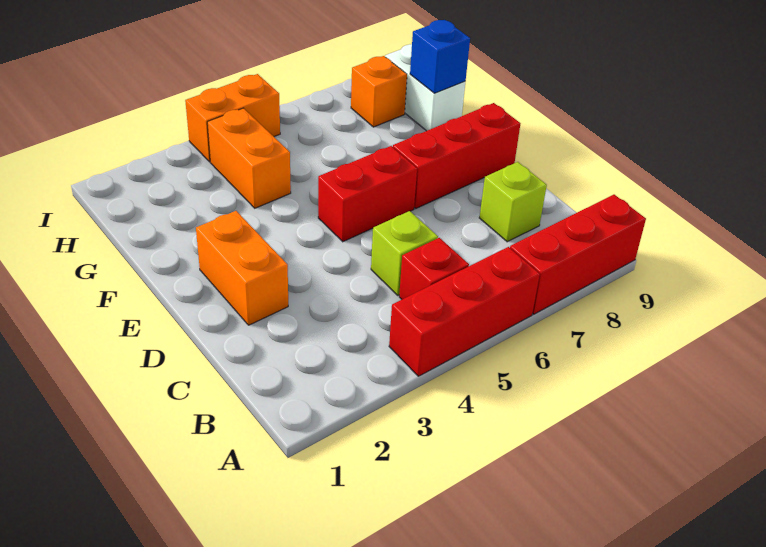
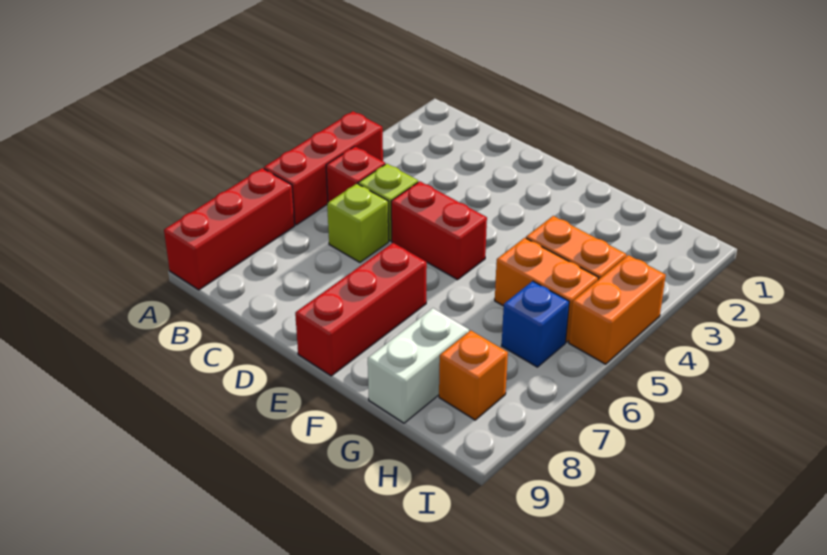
lime 1x1 brick [479,162,547,242] -> lime 1x1 brick moved to [327,184,389,262]
orange 1x2 brick [196,211,288,325] -> orange 1x2 brick moved to [495,238,598,342]
red 1x2 brick [318,146,417,242] -> red 1x2 brick turned to [391,181,487,280]
white 1x2 brick [385,44,465,131] -> white 1x2 brick turned to [368,308,469,423]
blue 1x1 brick [410,20,470,93] -> blue 1x1 brick moved to [502,281,569,367]

